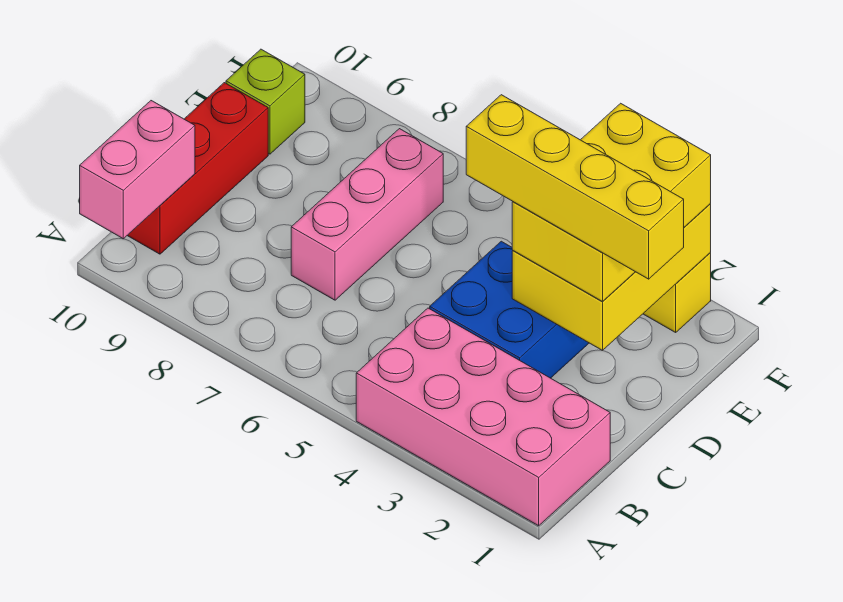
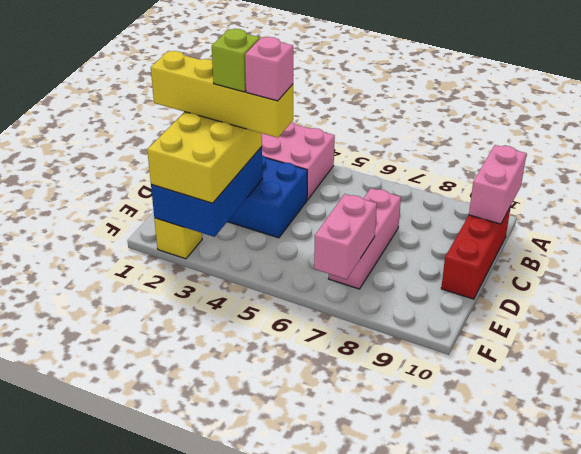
yellow 2x3 brick [512,204,711,351] -> blue 2x3 brick [151,147,263,237]
none -> pink 1x1 brick [245,37,293,101]
none -> pink 1x2 brick [314,194,377,279]
lime 1x1 brick [226,49,305,154] -> lime 1x1 brick moved to [212,29,260,92]

